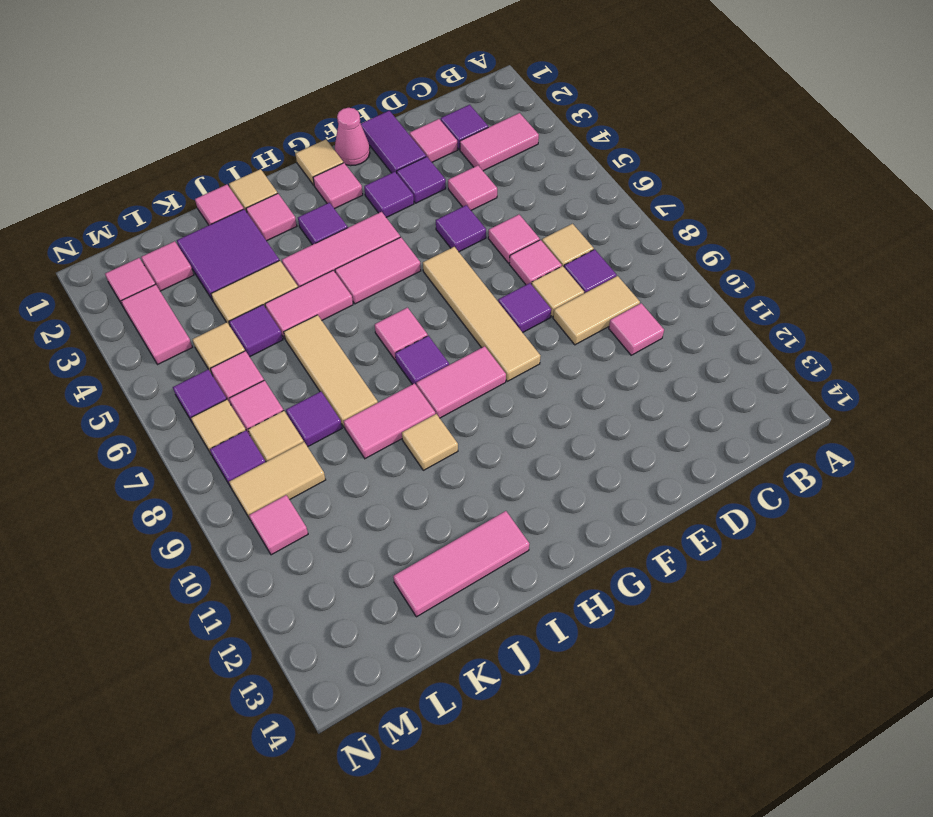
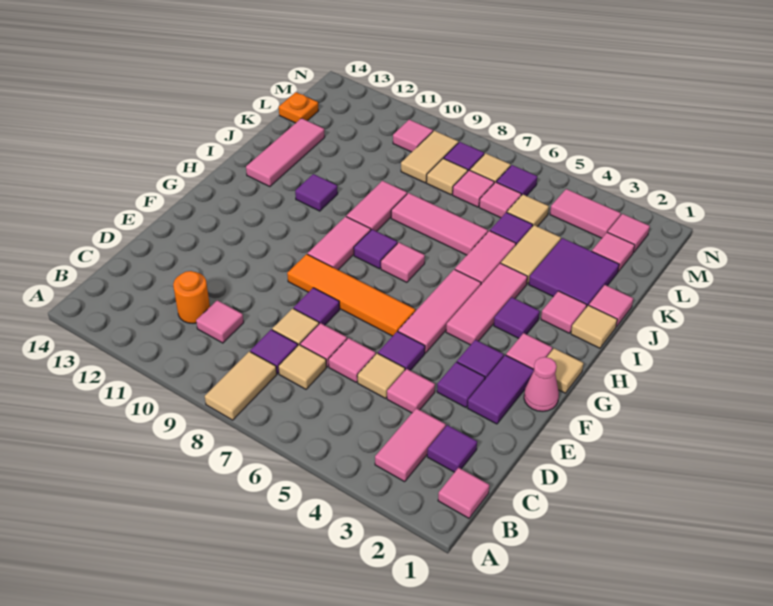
tan 1x2 tile [553,276,640,345] -> tan 1x2 tile moved to [205,351,277,420]
none -> orange 1x1 round brick [173,271,210,323]
pink 1x1 tile [410,119,457,162] -> pink 1x1 tile moved to [438,468,489,518]
purple 1x2 tile [361,111,426,173] -> purple 1x2 tile turned to [468,355,534,424]
tan 1x4 tile [423,247,540,381] -> orange 1x4 tile [287,254,415,336]
pink 1x2 tile [335,237,421,304] -> pink 1x3 tile [398,269,481,353]
tan 1x1 tile [402,414,458,470] -> tan 1x1 tile moved to [357,353,405,398]
tan 1x3 tile [284,315,378,427] -> pink 1x3 tile [391,193,488,255]
purple 1x1 tile [286,392,342,447] -> purple 1x1 tile moved to [295,174,338,211]
none -> orange 1x1 plate [279,92,319,123]

